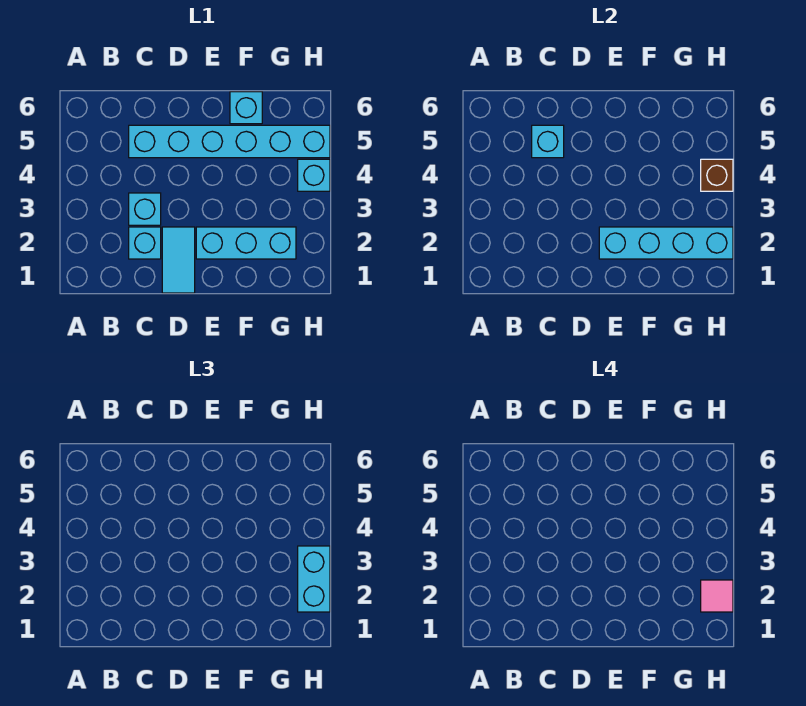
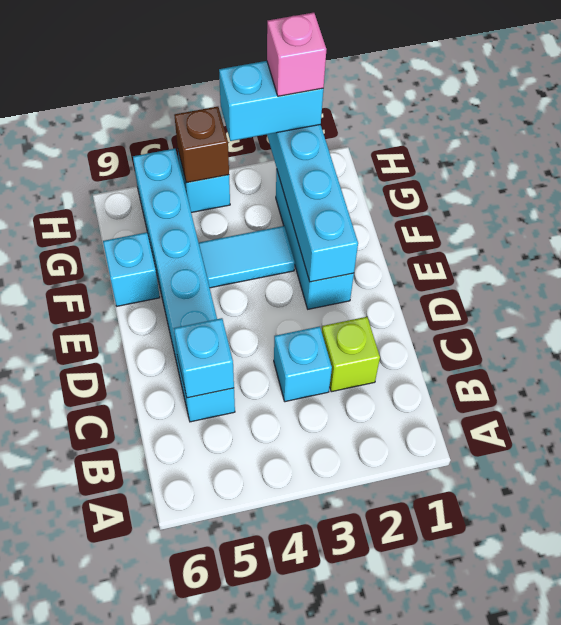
cyan 1x1 brick [129,227,161,259] -> lime 1x1 brick [322,317,380,392]
cyan 1x2 tile [162,227,195,293] -> cyan 1x2 tile moved to [199,226,295,288]
pink 1x1 tile [701,580,733,612] -> pink 1x1 brick [267,13,326,96]

